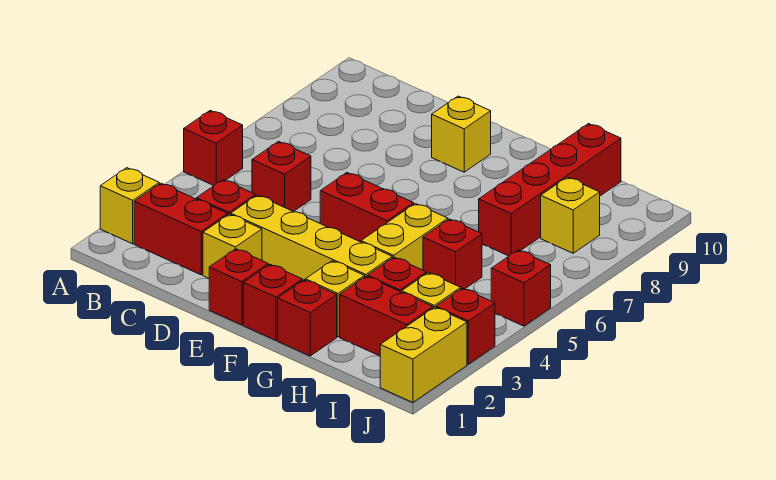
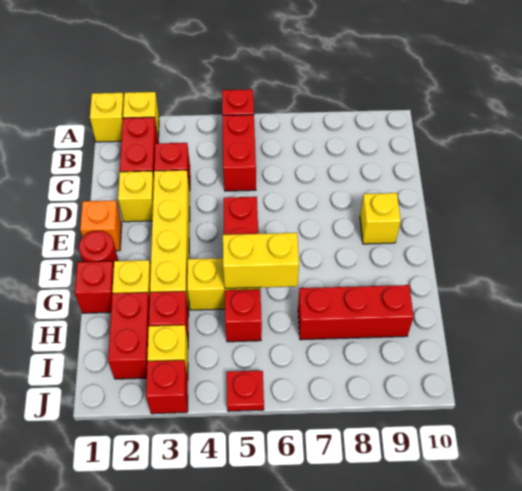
red 1x1 brick [252,142,311,212] -> red 1x2 brick [222,115,256,191]
red 1x1 brick [209,249,268,325] -> orange 1x1 brick [80,200,122,251]
red 1x1 brick [243,265,303,340] -> red 1x1 round brick [79,231,118,265]
red 1x4 brick [479,124,621,256] -> red 1x3 brick [298,285,414,340]
yellow 1x1 brick [541,177,600,253] -> yellow 1x1 brick moved to [90,93,124,142]
yellow 1x2 brick [380,307,467,403] -> yellow 1x2 brick moved to [223,233,299,288]
red 1x1 brick [491,250,551,326] -> red 1x1 plate [227,371,264,411]

